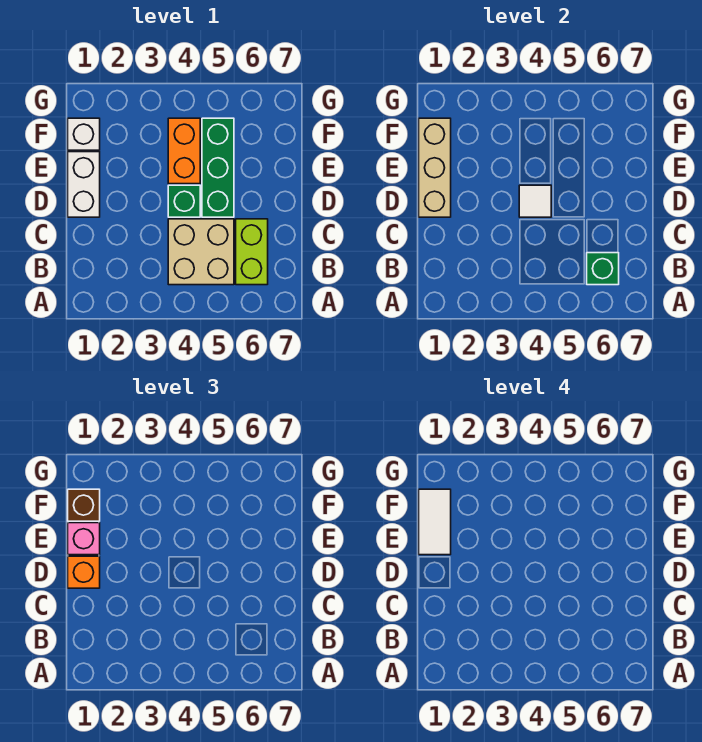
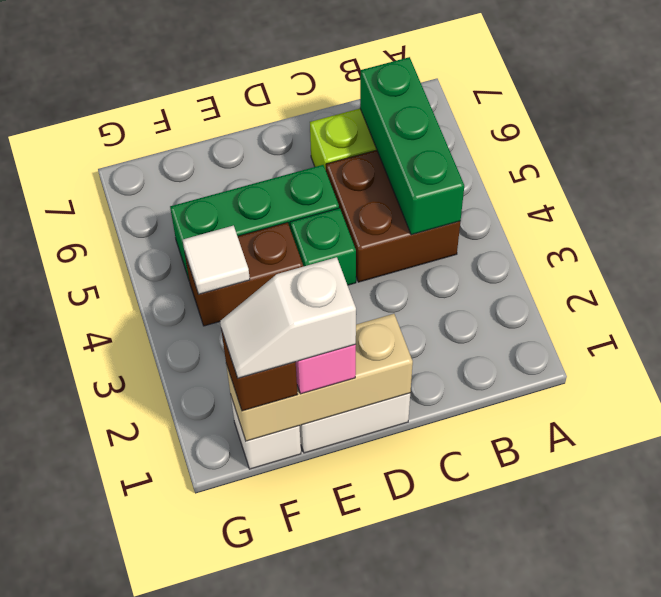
tan 2x2 brick [168,219,234,285] -> brown 2x2 brick [326,150,460,282]
green 1x1 brick [587,253,619,285] -> green 1x3 brick [360,57,464,235]
orange 1x1 brick [68,556,100,588] -> none
white 1x1 tile [519,185,551,217] -> white 1x1 tile moved to [183,226,250,294]
white 1x2 tile [419,489,451,555] -> white 1x2 slope [220,257,356,378]
orange 1x2 brick [168,118,200,184] -> brown 1x2 brick [185,223,303,326]

